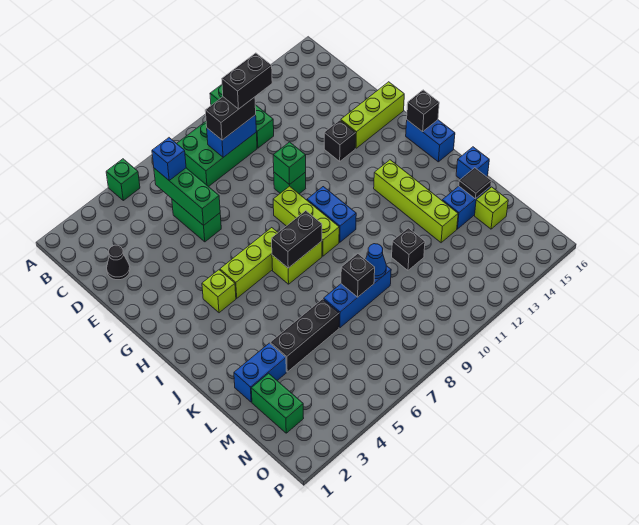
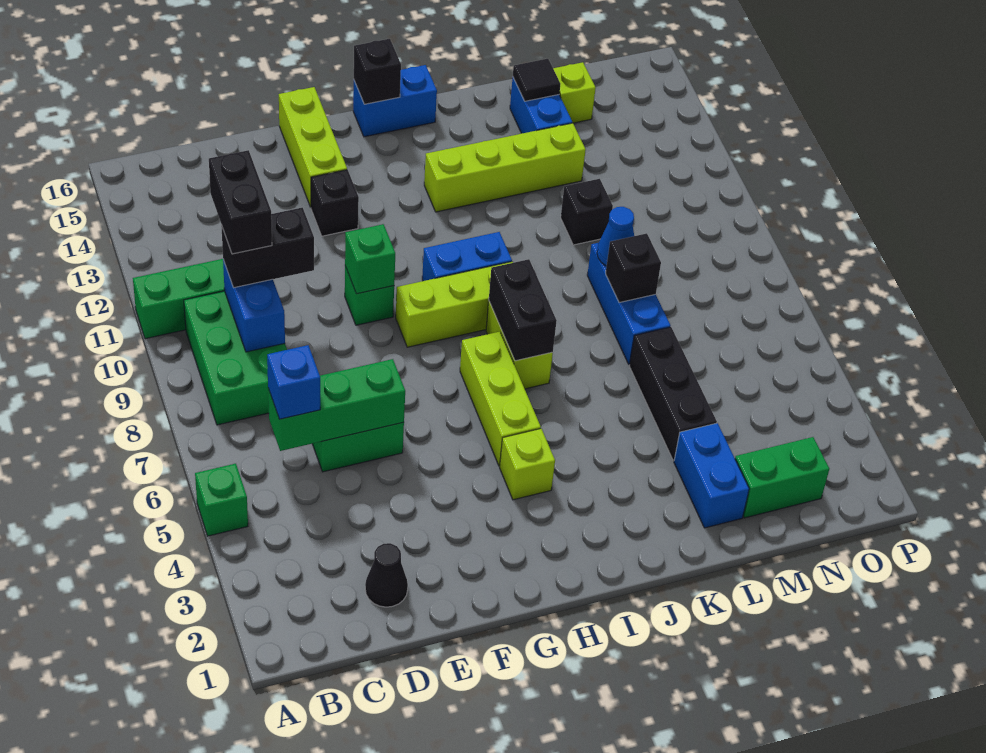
black 1x2 brick [205,97,256,140] -> black 1x2 brick turned to [221,208,314,288]
blue 1x1 brick [456,147,489,179] -> none

